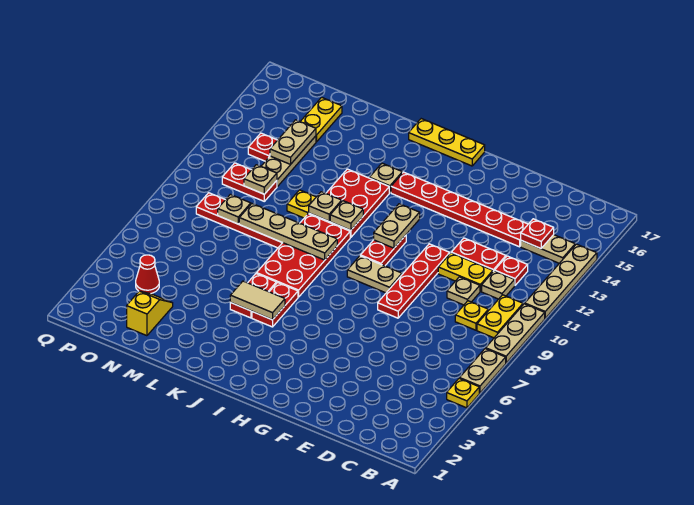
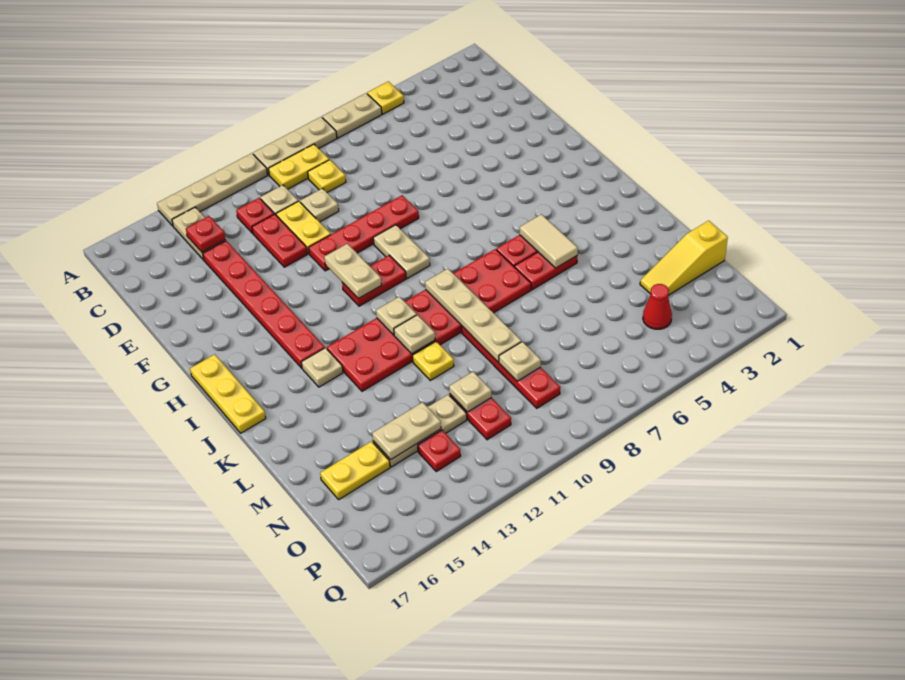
tan 1x2 plate [374,204,420,248] -> tan 1x2 plate turned to [324,244,382,299]
yellow 1x2 slope [127,291,173,336] -> yellow 1x3 slope [640,221,728,295]

